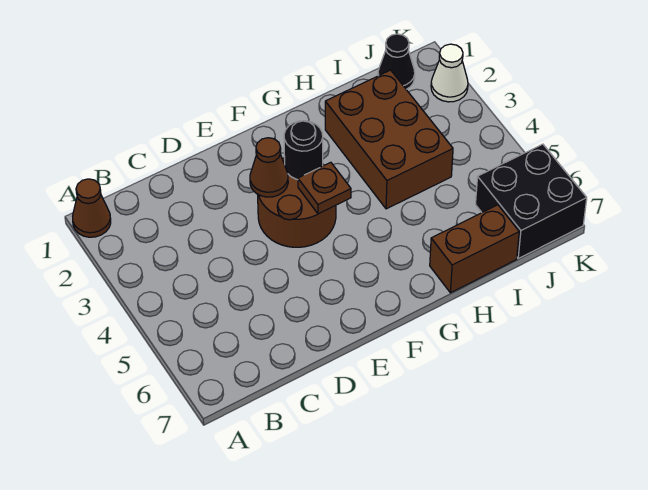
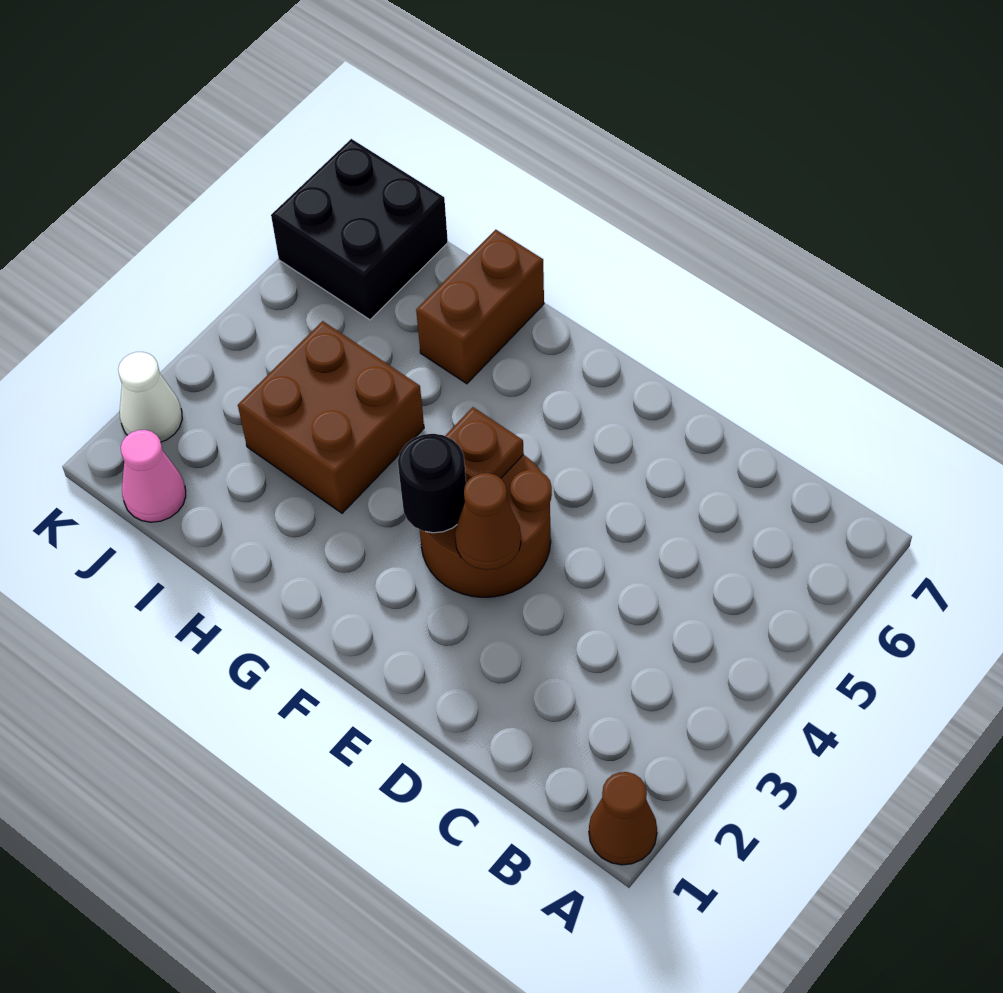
brown 2x3 brick [325,70,453,209] -> brown 2x2 brick [238,321,424,513]
brown 1x2 brick [430,205,519,293] -> brown 1x2 brick turned to [416,230,544,384]
black 1x1 cone [378,34,415,89] -> pink 1x1 cone [121,430,186,522]

